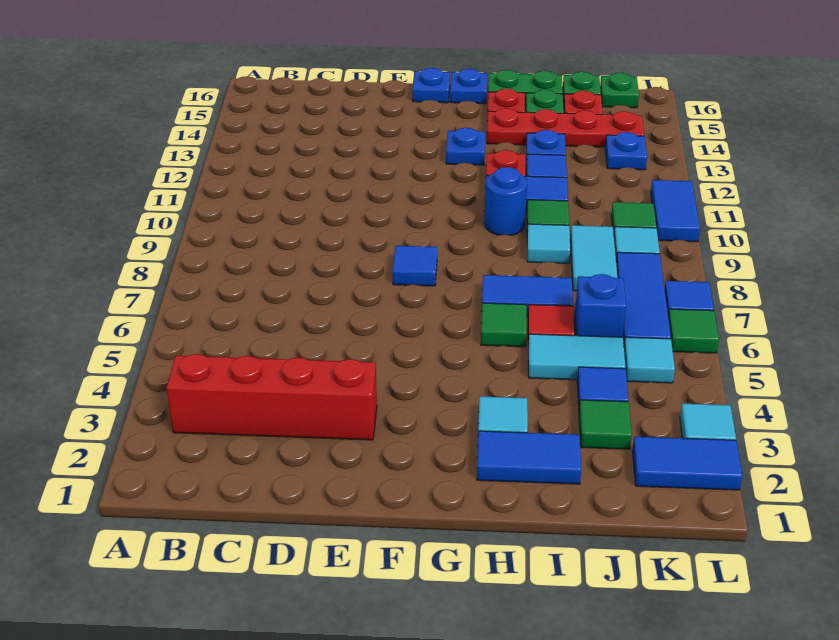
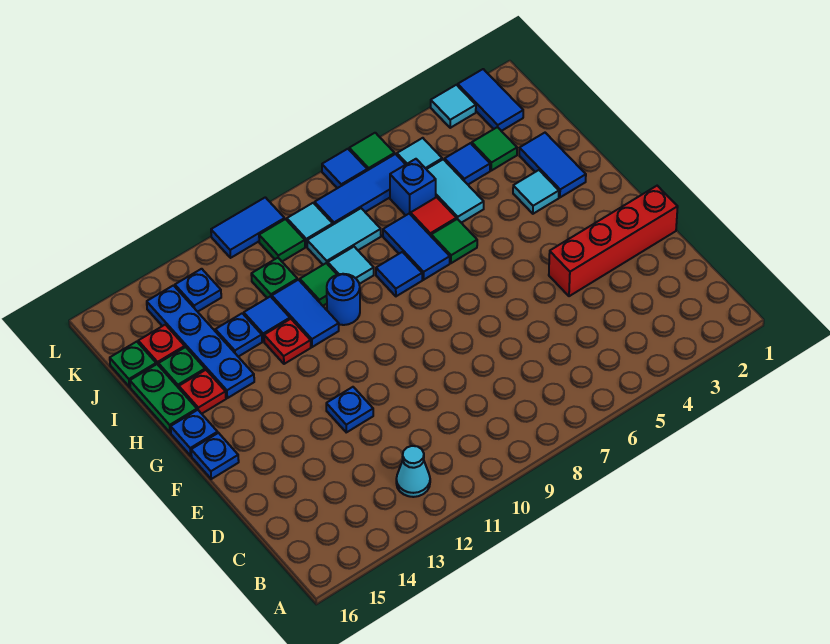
red 1x4 brick [167,354,377,440] -> red 1x4 brick turned to [549,186,678,296]
none -> cyan 1x1 cone [396,446,430,497]
blue 1x1 tile [392,246,437,286] -> blue 1x1 tile moved to [376,252,422,296]
blue 1x1 plate [446,128,485,165] -> blue 1x1 plate moved to [326,387,373,432]
red 1x4 plate [487,108,644,147] -> blue 1x4 plate [147,286,254,398]
green 1x1 plate [600,73,639,108] -> green 1x1 plate moved to [251,258,298,298]

